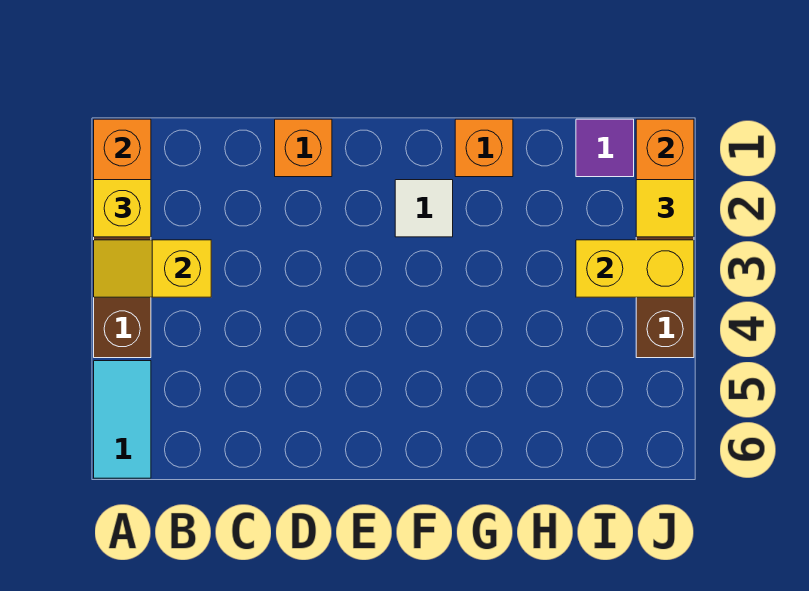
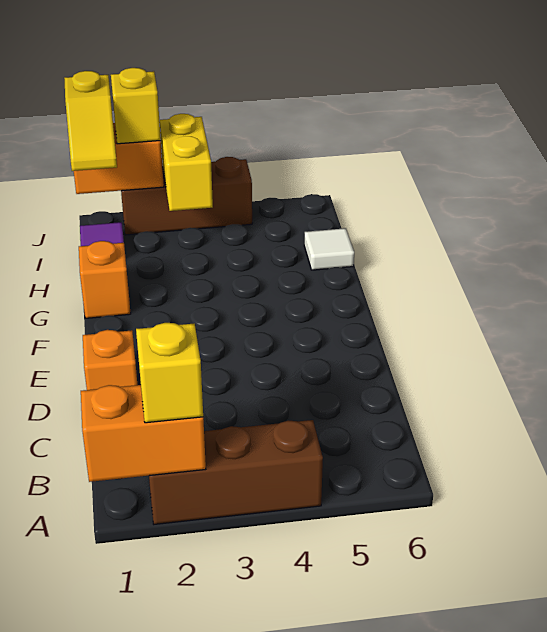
yellow 1x2 slope [94,240,211,297] -> yellow 1x2 slope moved to [64,71,117,171]
cyan 1x2 tile [94,361,151,478] -> none
white 1x1 tile [395,180,453,237] -> white 1x1 tile moved to [304,228,354,270]
yellow 1x1 tile [636,180,694,237] -> yellow 1x1 brick [111,68,161,144]

